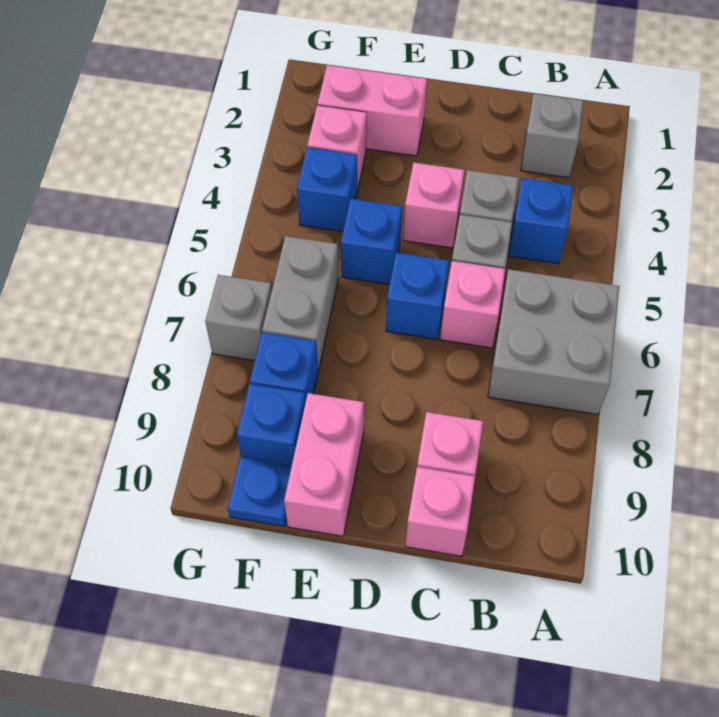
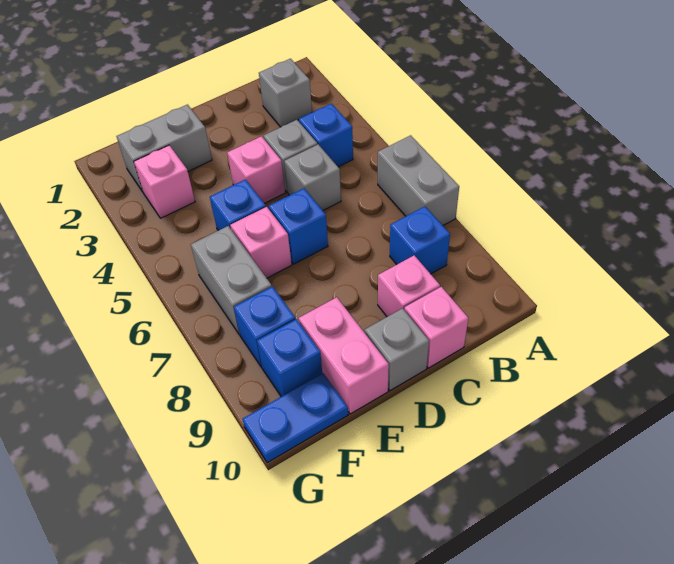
grey 2x2 brick [488,269,619,415] -> grey 1x2 brick [378,135,459,225]
pink 1x1 brick [440,261,505,348] -> pink 1x1 brick moved to [230,207,292,278]
pink 1x2 brick [318,65,427,156] -> grey 1x2 brick [116,105,212,192]
blue 1x1 brick [297,147,357,232] -> blue 1x1 brick moved to [390,207,450,274]
blue 1x1 plate [228,457,292,527] -> blue 1x2 plate [243,373,348,463]
grey 1x1 brick [205,275,272,361] -> grey 1x1 brick moved to [365,308,429,391]

